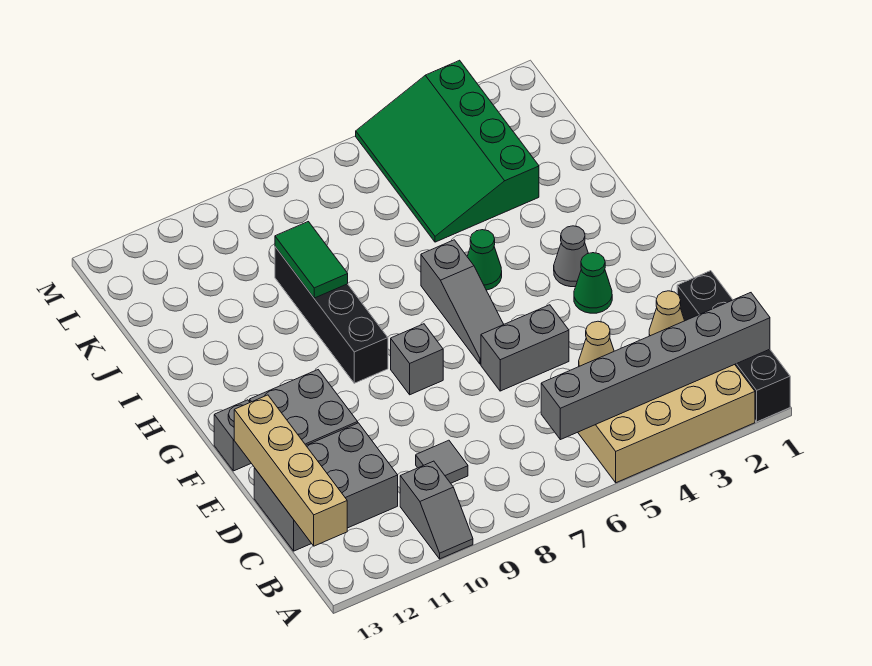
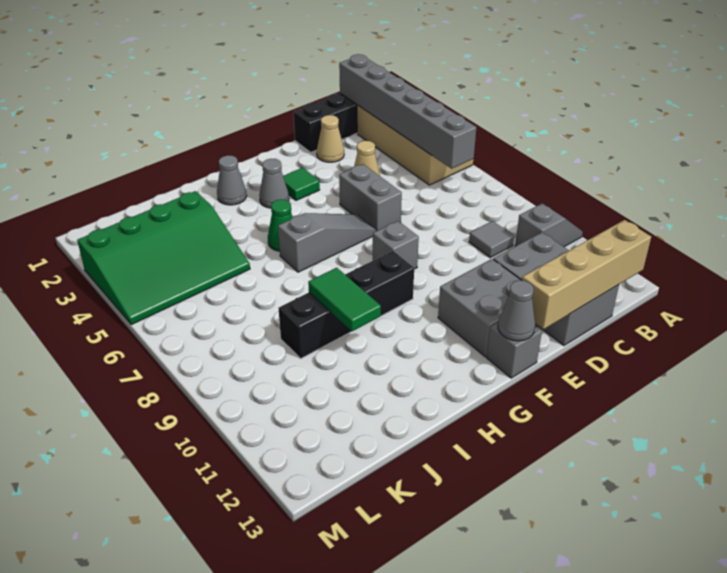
green 1x1 cone [574,253,612,313] -> green 1x1 tile [283,168,320,200]
none -> grey 1x1 cone [498,280,535,341]
none -> grey 1x1 cone [217,155,247,205]
green 1x2 tile [275,222,348,298] -> green 1x2 tile turned to [308,268,381,331]

